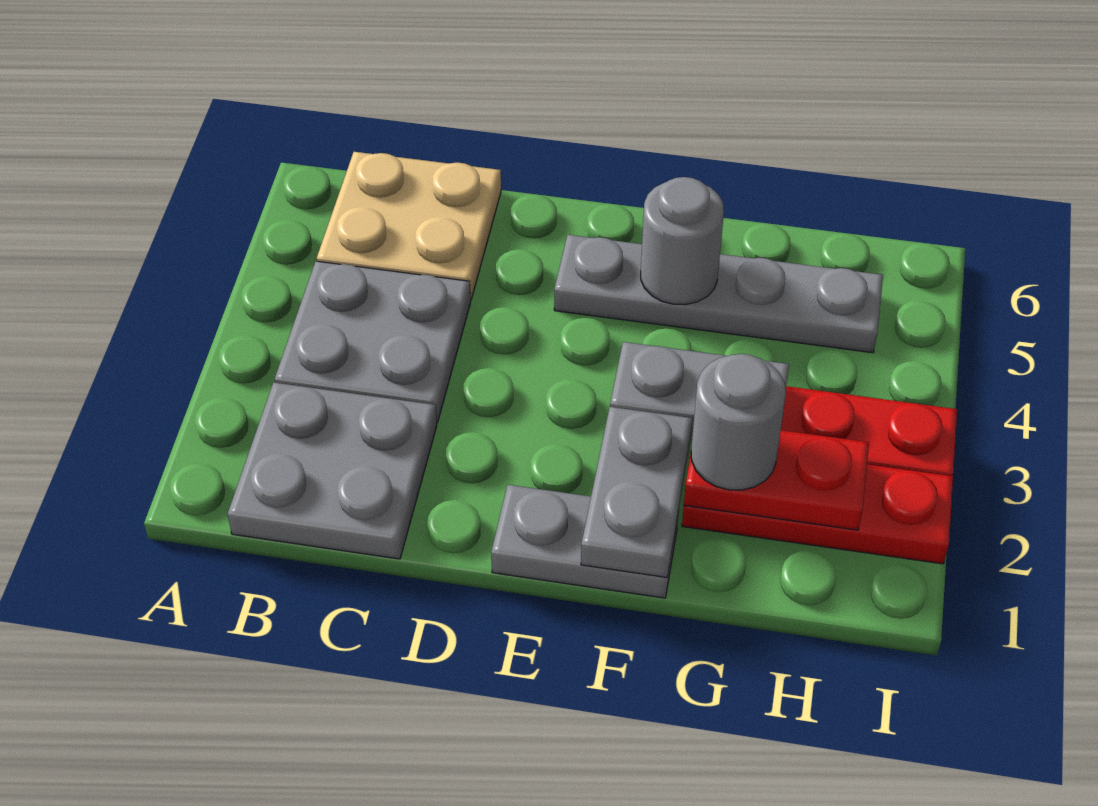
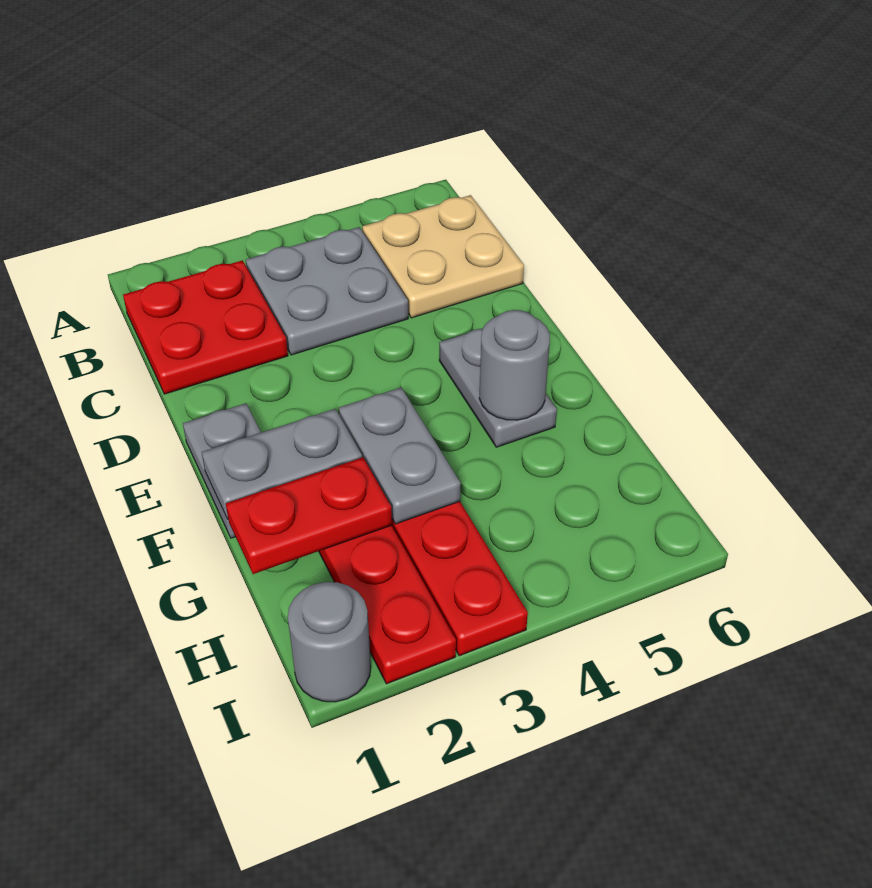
grey 2x2 plate [228,382,437,559] -> red 2x2 plate [123,260,288,394]
grey 1x4 plate [554,235,883,353] -> grey 1x2 plate [439,328,557,447]
red 1x2 plate [684,430,869,530] -> red 1x2 plate turned to [226,458,392,574]
grey 1x1 round brick [691,354,786,490] -> grey 1x1 round brick moved to [288,582,371,702]

